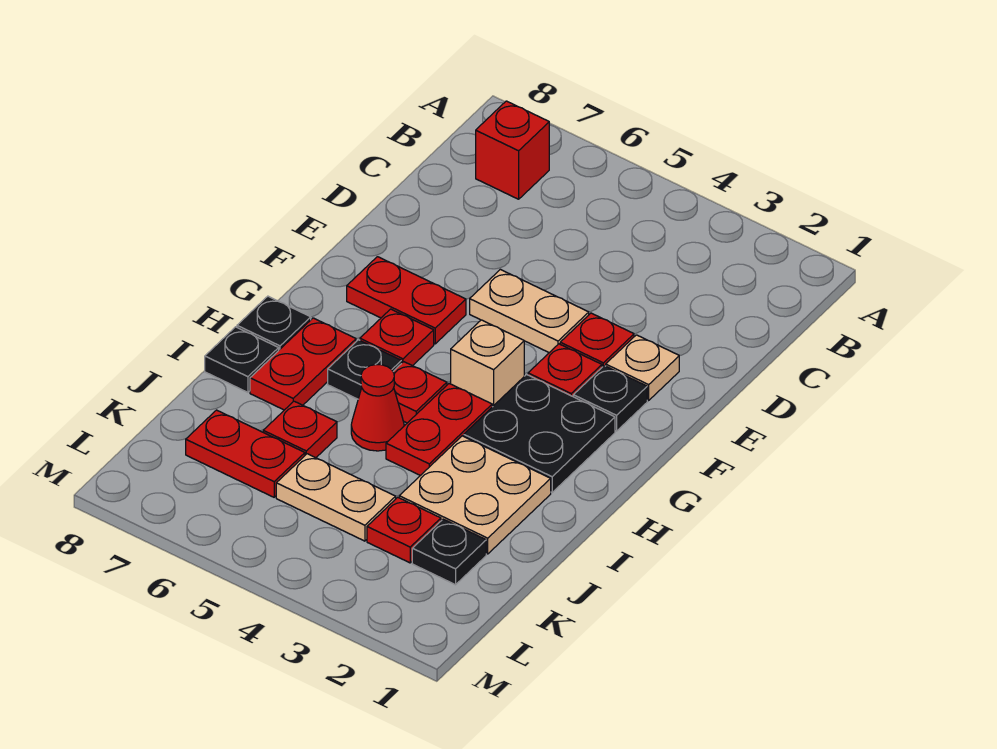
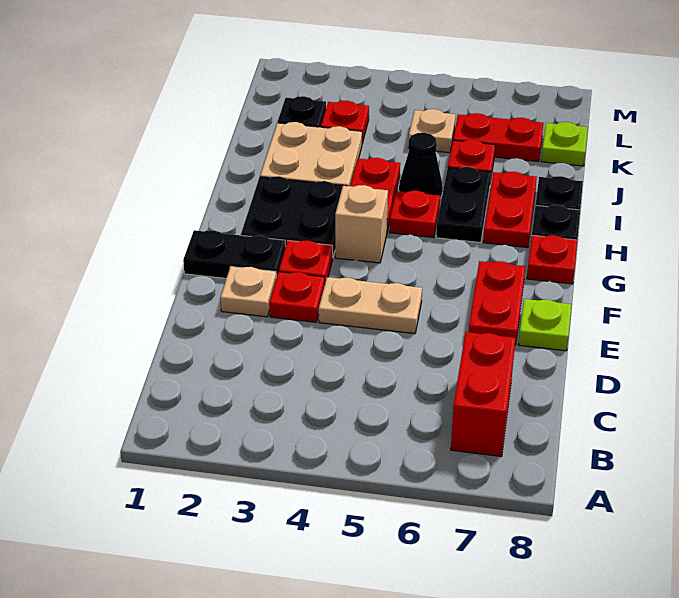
red 1x1 brick [476,101,549,199] -> red 1x2 brick [451,332,516,456]
none -> lime 1x1 plate [518,299,572,351]
black 1x1 plate [573,366,647,431] -> black 1x2 plate [183,230,286,278]
red 1x2 plate [347,257,466,344] -> red 1x2 plate turned to [469,261,525,345]
red 1x1 plate [360,309,434,366] -> red 1x1 plate moved to [527,235,577,284]
black 1x1 plate [328,340,402,399] -> black 1x2 plate [436,167,491,243]
red 1x1 cone [351,365,404,451] -> black 1x1 cone [399,133,443,198]
tan 1x2 plate [276,454,396,541] -> tan 1x1 plate [408,109,456,153]
none -> lime 1x1 plate [541,122,588,166]

